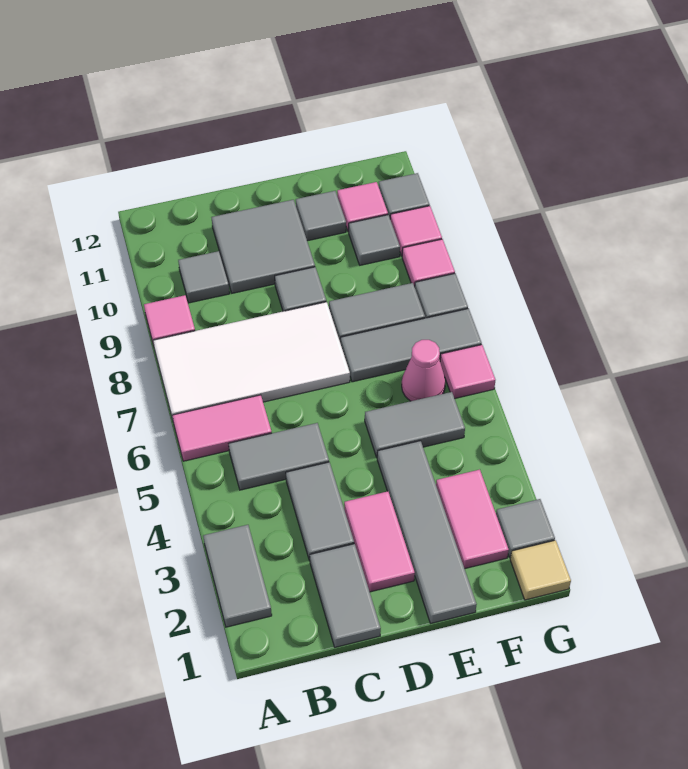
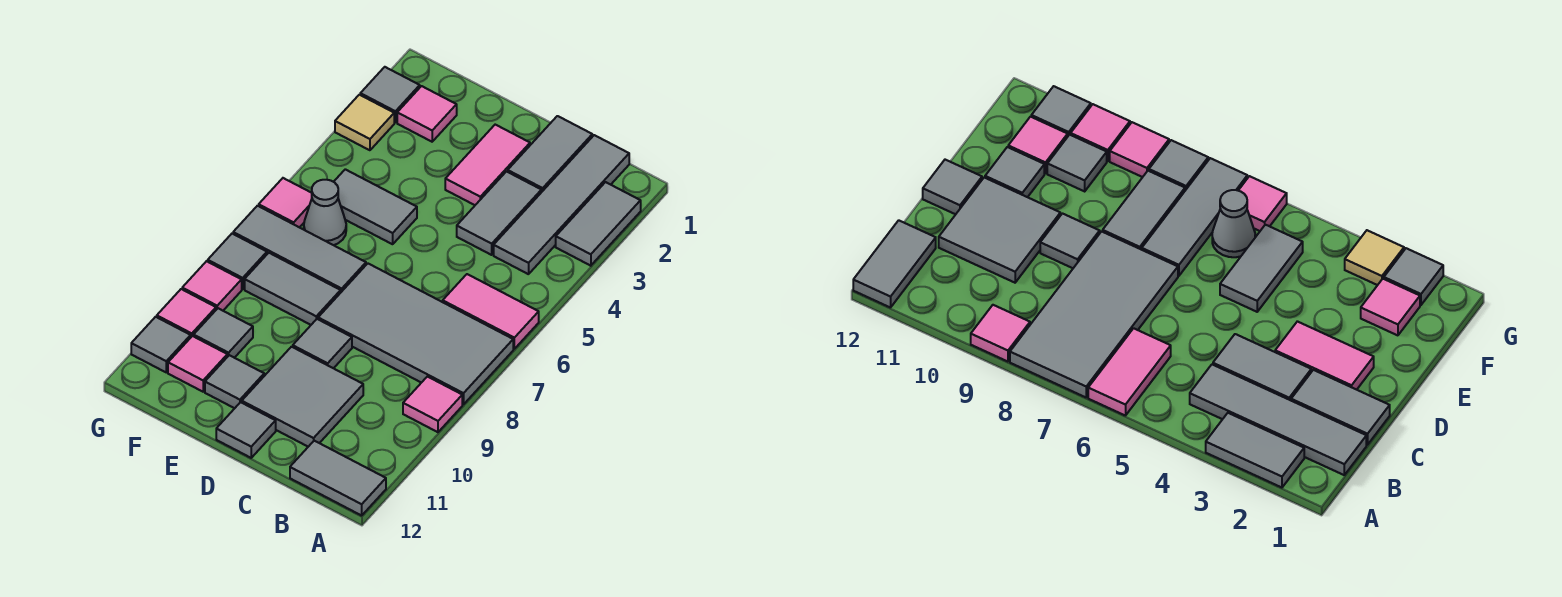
white 2x4 tile [153,302,350,419] -> grey 2x4 tile [318,264,513,405]
grey 1x2 tile [229,423,329,490] -> grey 1x2 tile moved to [290,441,386,516]
grey 1x1 tile [178,251,230,303] -> grey 1x1 tile moved to [216,402,276,458]
grey 1x4 tile [377,441,477,623] -> grey 1x4 tile moved to [494,135,629,274]
pink 1x2 tile [436,470,509,569] -> pink 1x1 tile [397,86,457,142]
pink 1x1 cone [402,340,446,401] -> grey 1x1 cone [304,180,346,245]
tan 1x1 tile [510,540,571,600] -> tan 1x1 tile moved to [335,95,394,150]

